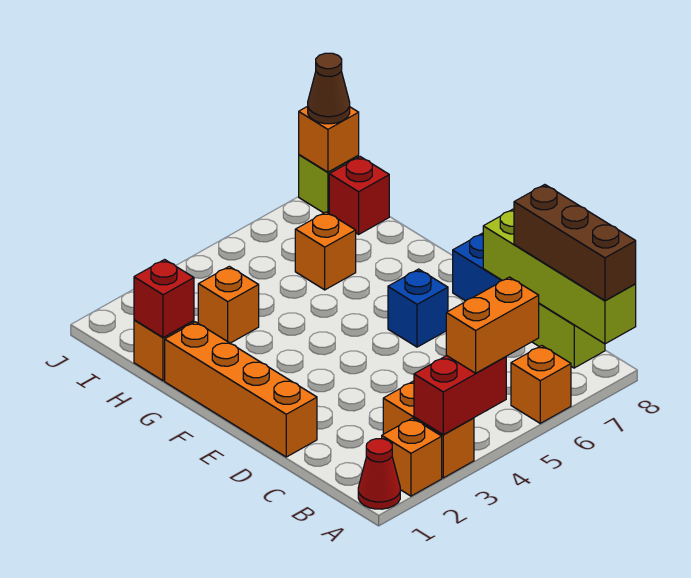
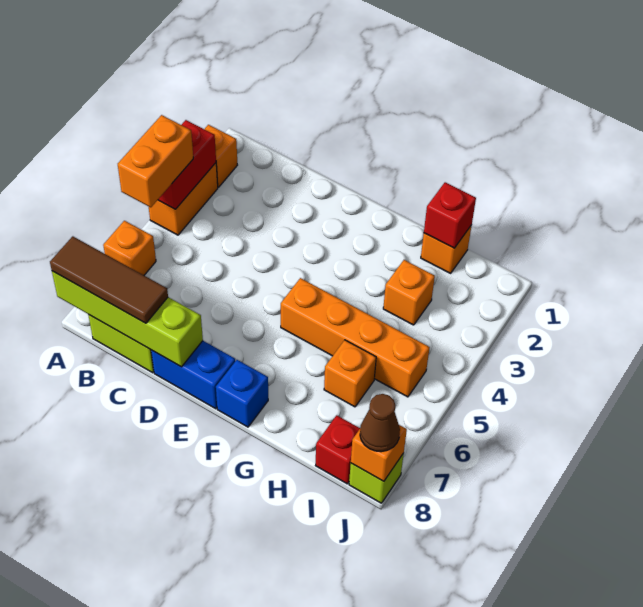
red 1x1 cone [358,439,400,509] -> none
orange 1x2 brick [383,381,474,478] -> orange 1x2 brick turned to [149,163,218,235]
brown 1x3 brick [514,185,636,301] -> brown 1x3 tile [50,236,168,323]
orange 1x4 brick [165,322,317,457] -> orange 1x4 brick moved to [281,278,430,397]
blue 1x1 brick [388,269,448,347] -> blue 1x1 brick moved to [216,360,268,427]

